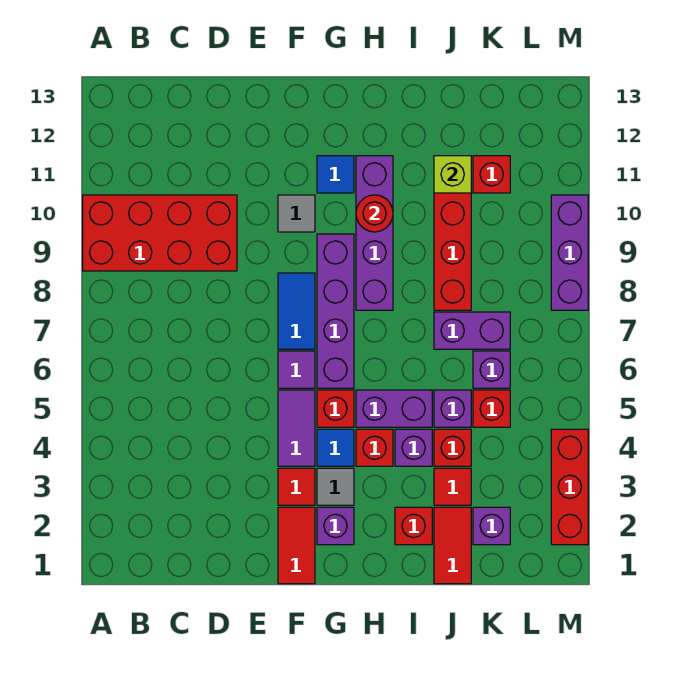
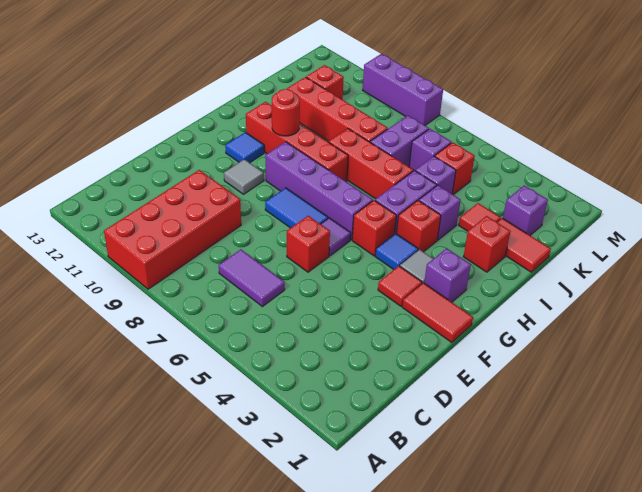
purple 1x2 tile [278,390,315,466] -> purple 1x2 tile moved to [219,249,285,307]
purple 1x4 brick [356,156,393,310] -> red 1x4 brick [246,102,348,181]
red 1x1 brick [434,429,471,466] -> red 1x1 brick moved to [287,216,330,272]
lime 1x1 brick [434,156,471,193] -> none
red 1x3 brick [551,429,588,545] -> red 1x3 brick moved to [329,128,413,199]

